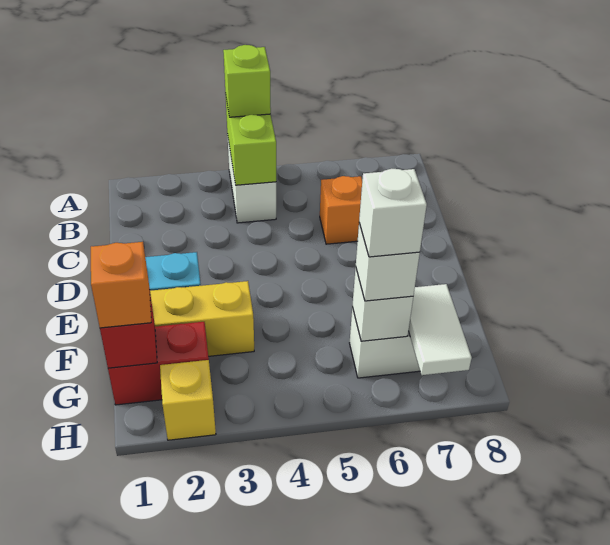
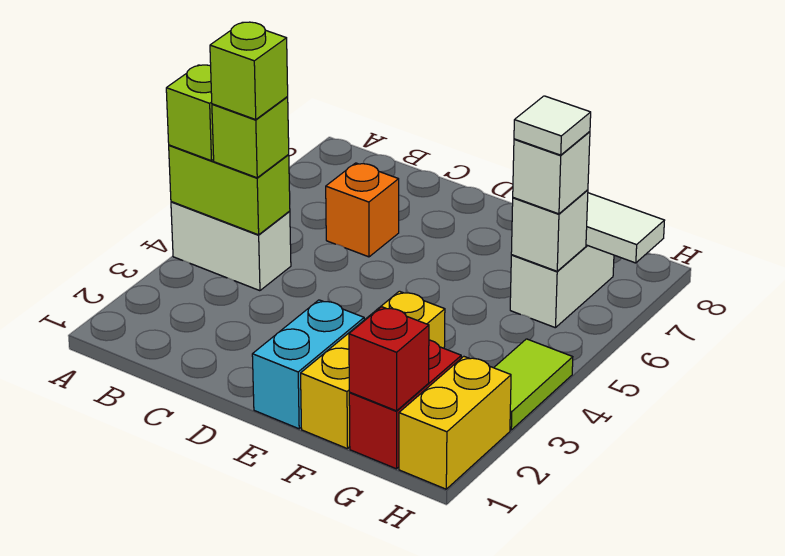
none -> lime 1x1 brick [212,97,289,178]
none -> lime 1x1 brick [210,22,288,120]
orange 1x1 brick [91,242,151,328] -> none
white 1x1 brick [359,169,427,257] -> white 1x1 tile [514,96,591,155]
yellow 1x1 brick [160,360,216,440] -> yellow 1x2 brick [399,357,511,489]
none -> lime 1x2 tile [494,339,573,430]

